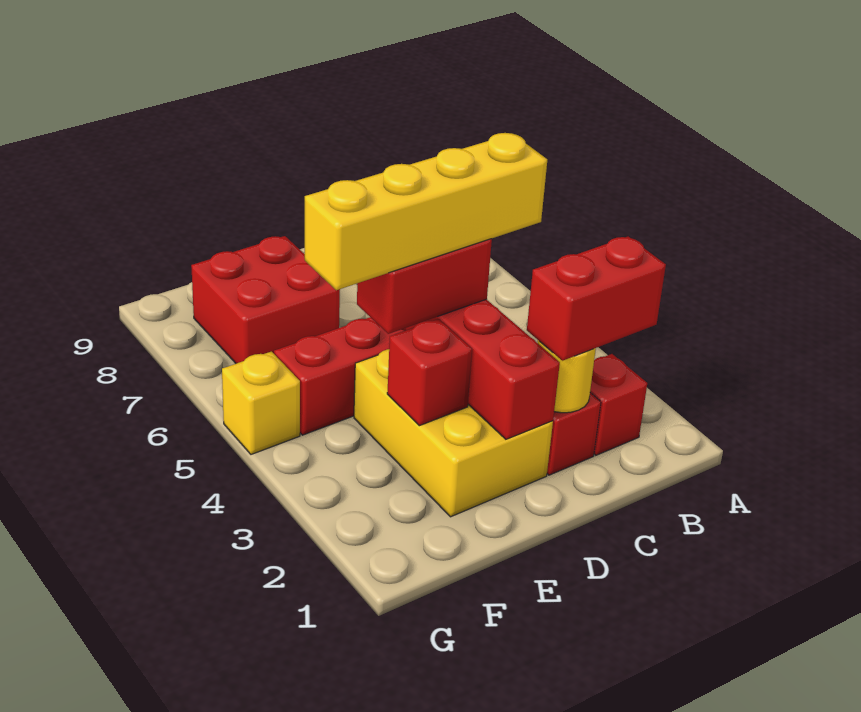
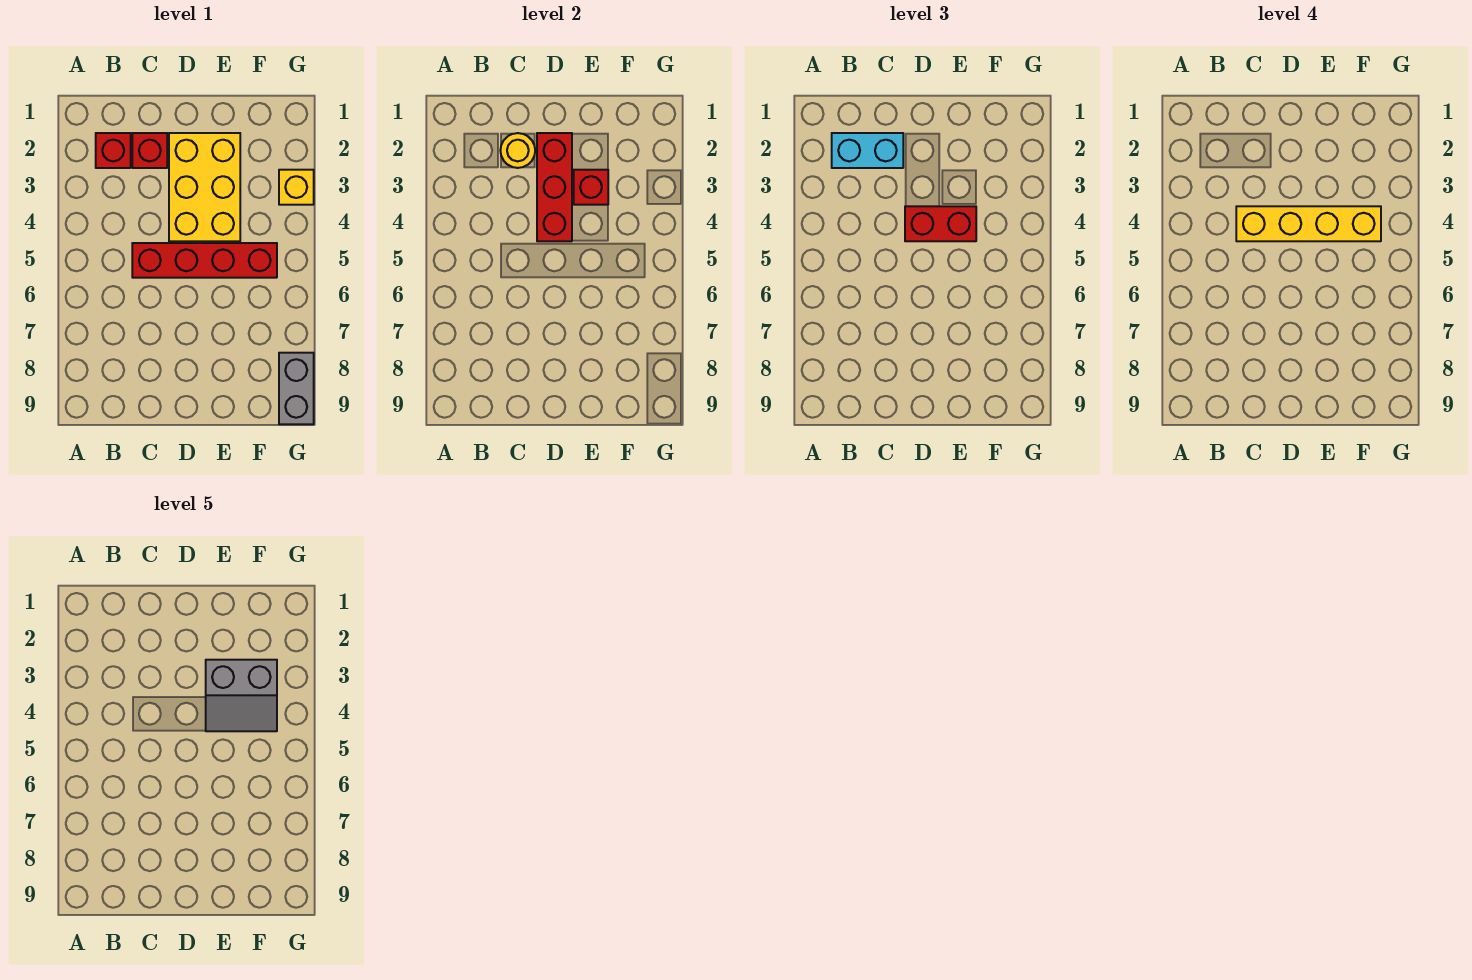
red 1x2 brick [527,236,666,361] -> cyan 1x2 brick [832,133,903,168]
none -> grey 2x2 slope [206,660,277,731]
red 2x2 brick [191,236,340,364] -> none
yellow 1x1 brick [222,352,300,454] -> yellow 1x1 brick moved to [279,170,314,205]
none -> grey 1x2 brick [279,353,314,424]

